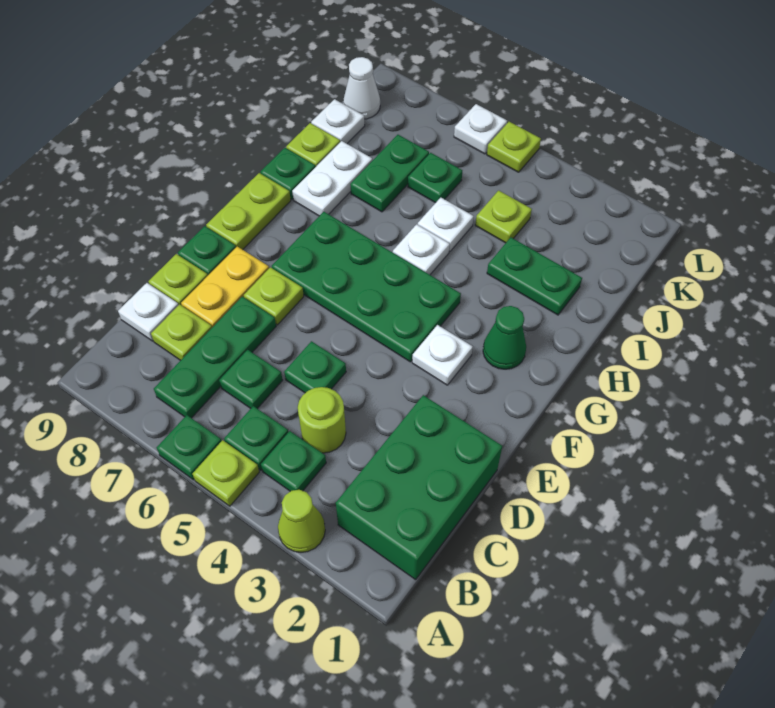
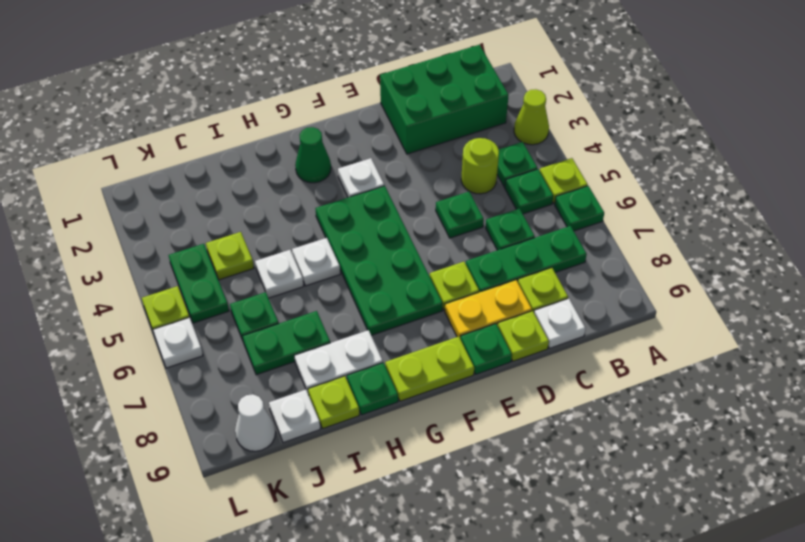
green 1x2 plate [487,237,582,315] -> green 1x2 plate moved to [169,244,229,323]

